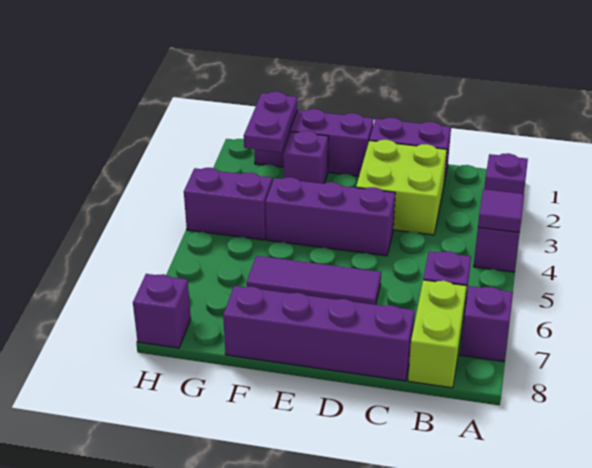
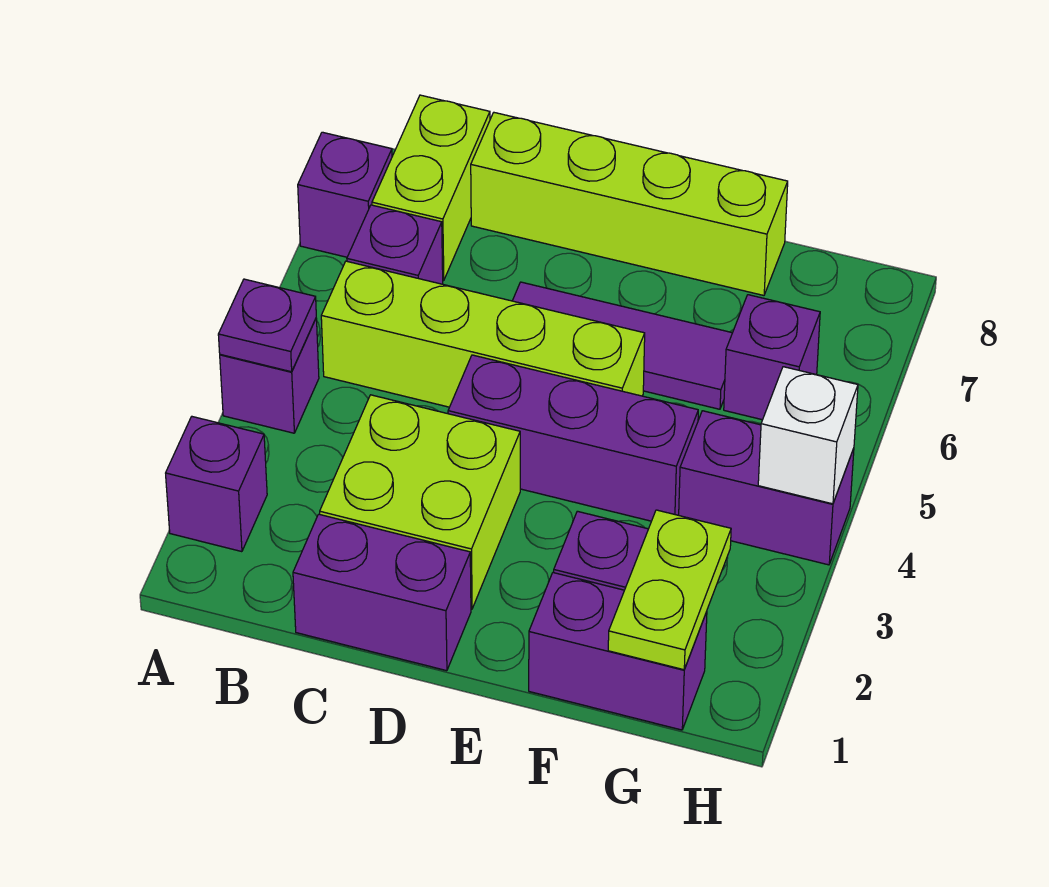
purple 1x1 tile [478,189,524,232] -> purple 1x1 plate [218,279,316,372]
none -> lime 1x4 brick [321,261,645,407]
purple 1x4 brick [223,286,415,381] -> lime 1x4 brick [471,113,788,295]
purple 1x3 brick [254,109,374,176] -> purple 1x2 brick [529,573,707,730]
purple 1x2 plate [244,92,298,152] -> lime 1x2 plate [608,510,731,670]
none -> white 1x1 brick [758,367,858,504]
purple 1x1 brick [133,274,191,348] -> purple 1x1 brick moved to [724,295,820,420]

